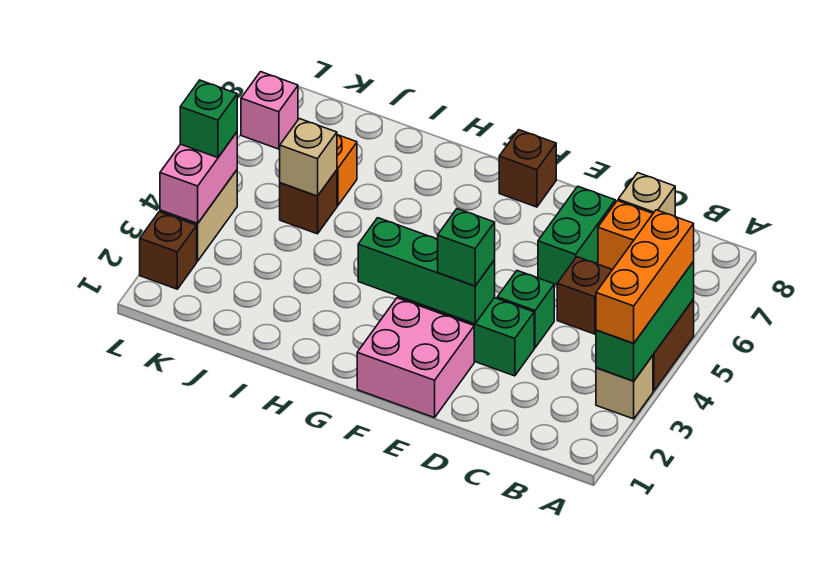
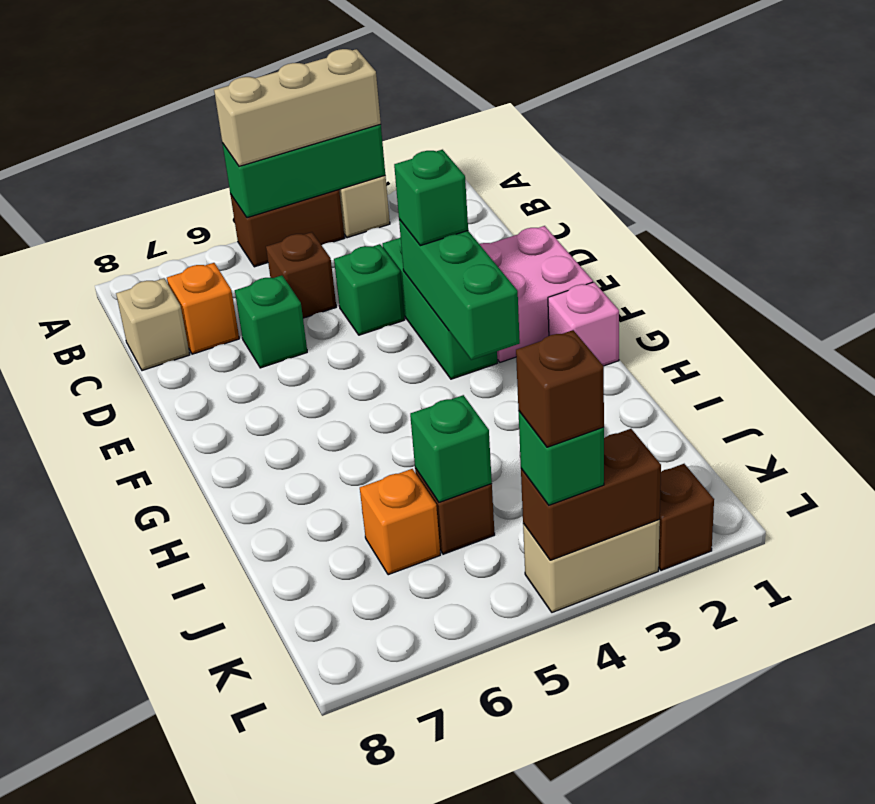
orange 1x3 brick [596,210,694,343] -> tan 1x3 brick [214,49,381,166]
green 1x2 brick [538,186,616,285] -> green 1x1 brick [235,275,307,368]
brown 1x1 brick [499,130,556,207] -> brown 1x1 brick moved to [516,330,604,447]
tan 1x1 brick [280,119,337,196] -> green 1x1 brick [410,395,492,502]
pink 1x2 brick [160,132,237,224] -> brown 1x2 brick [521,429,661,560]
pink 1x1 brick [241,72,298,149] -> pink 1x1 brick moved to [548,282,619,366]

